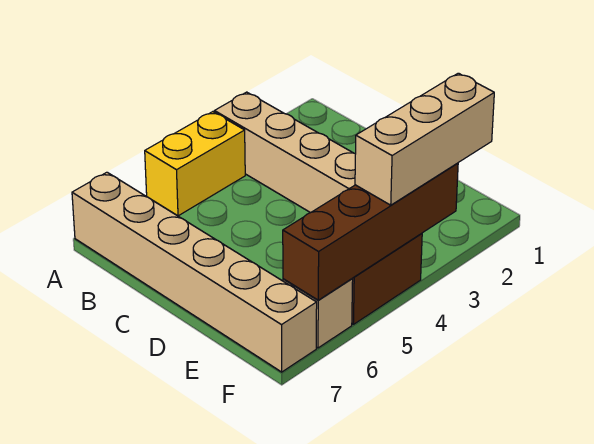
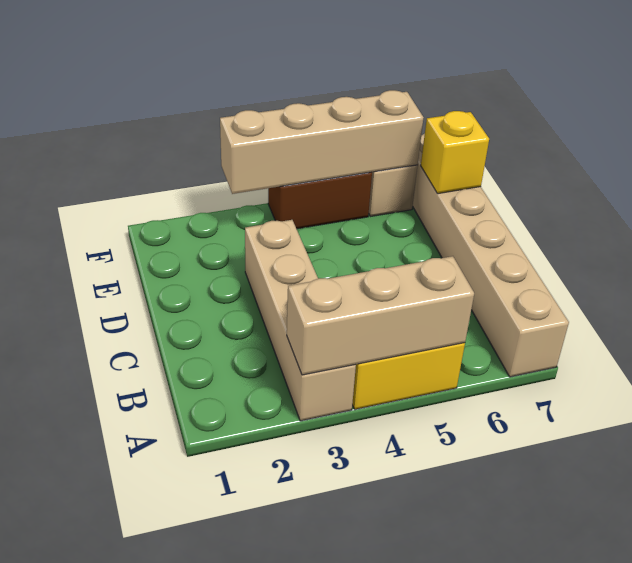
none -> yellow 1x1 brick [421,111,489,194]
tan 1x3 brick [355,73,494,205] -> tan 1x3 brick moved to [287,256,474,375]
brown 1x4 brick [283,163,458,300] -> tan 1x4 brick [220,90,424,194]

